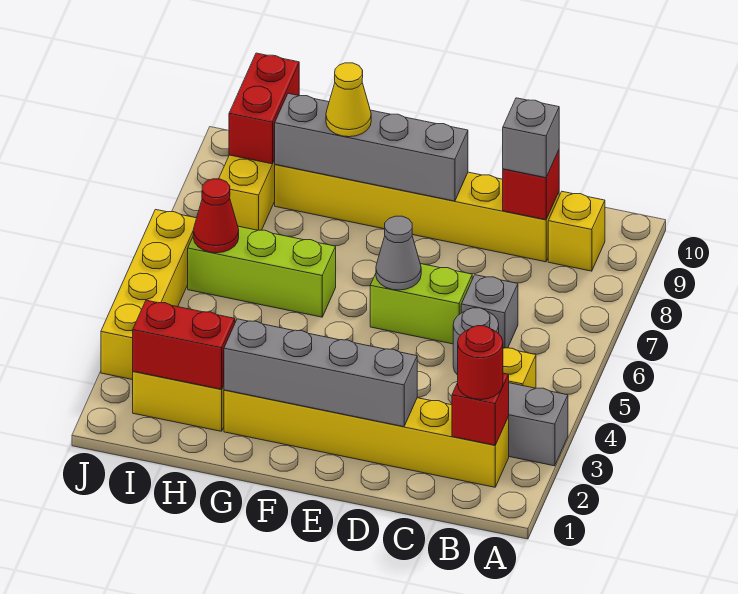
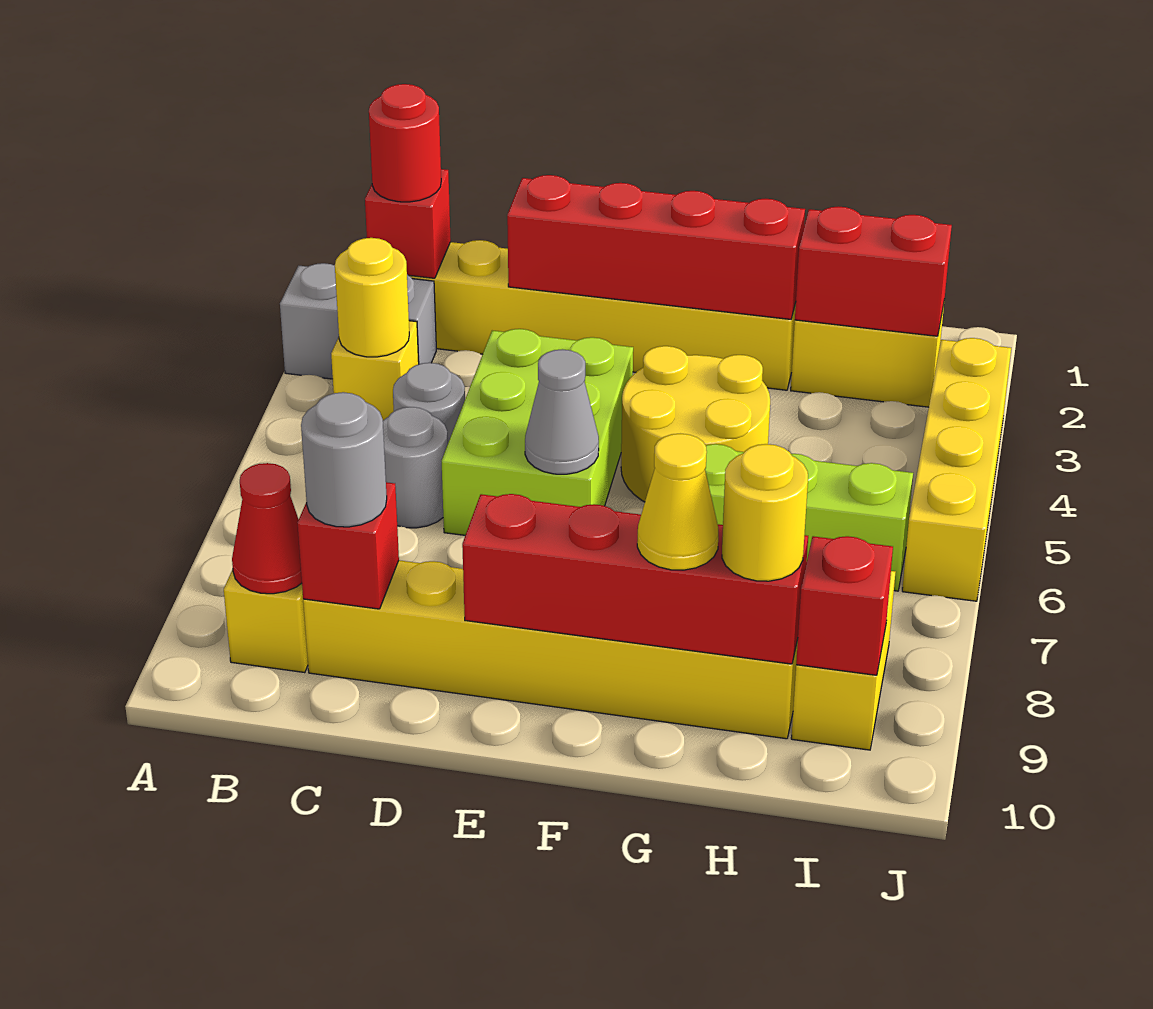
none -> yellow 1x1 round brick [335,238,409,357]
grey 1x1 brick [461,275,518,348] -> grey 1x1 round brick [383,407,448,528]
grey 1x1 brick [503,98,559,178] -> grey 1x1 round brick [301,392,387,527]
grey 1x4 brick [224,319,417,427] -> red 1x4 brick [507,175,805,319]
lime 1x2 brick [370,264,472,344] -> lime 2x3 brick [442,329,633,535]
grey 1x4 brick [275,93,468,201] -> red 1x4 brick [462,494,808,664]
none -> yellow 2x2 round brick [621,346,770,502]
none -> yellow 1x1 round brick [722,444,808,581]
red 1x1 cone [193,179,239,253] -> red 1x1 cone moved to [232,463,302,594]
red 1x2 brick [229,53,299,164] -> red 1x1 brick [796,536,893,675]

